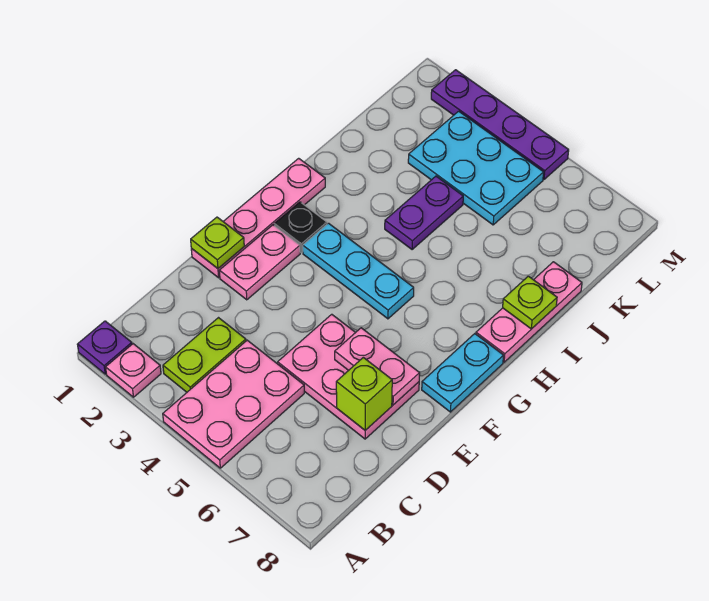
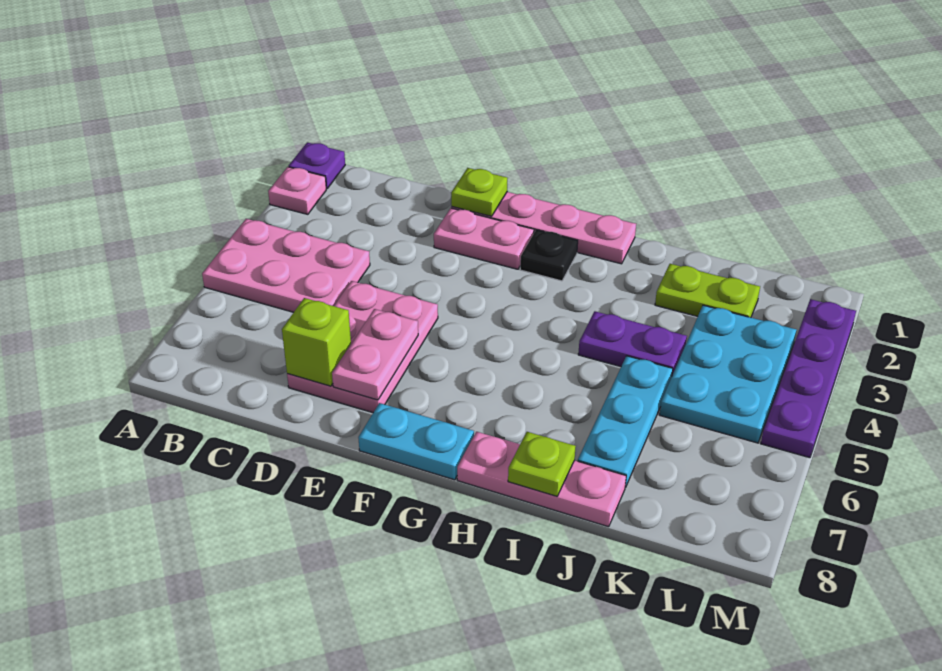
lime 1x2 plate [163,318,246,392] -> lime 1x2 plate moved to [655,264,760,317]
cyan 1x3 plate [303,223,414,319] -> cyan 1x3 plate moved to [578,356,673,488]

